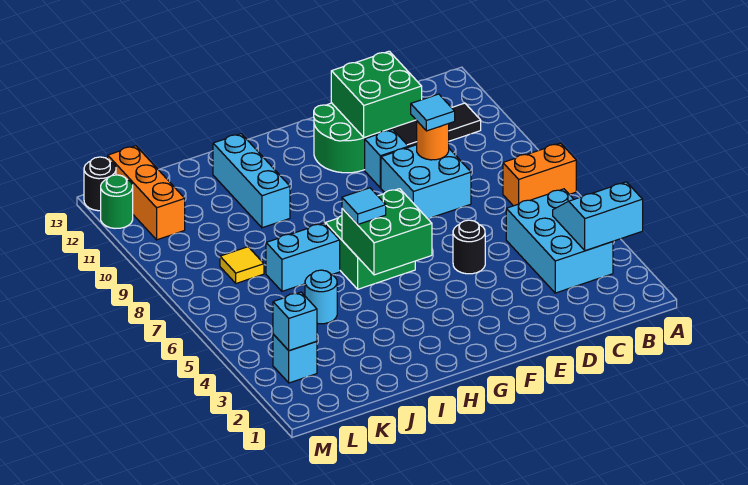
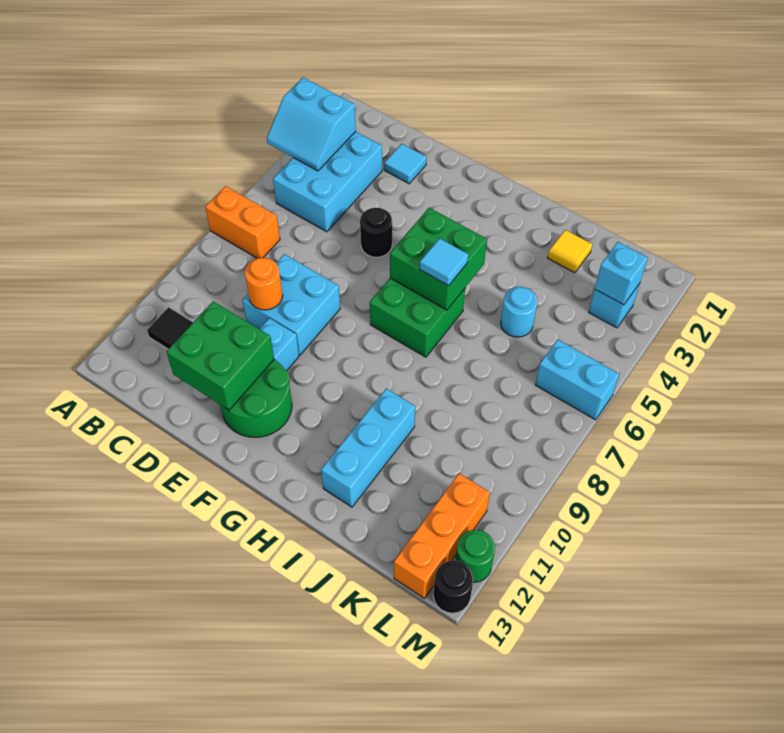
cyan 1x1 tile [411,94,455,131] -> cyan 1x1 tile moved to [384,144,427,184]
cyan 1x2 brick [266,223,340,291] -> cyan 1x2 brick moved to [535,340,619,420]
yellow 1x1 tile [220,247,264,283] -> yellow 1x1 tile moved to [548,230,592,273]

